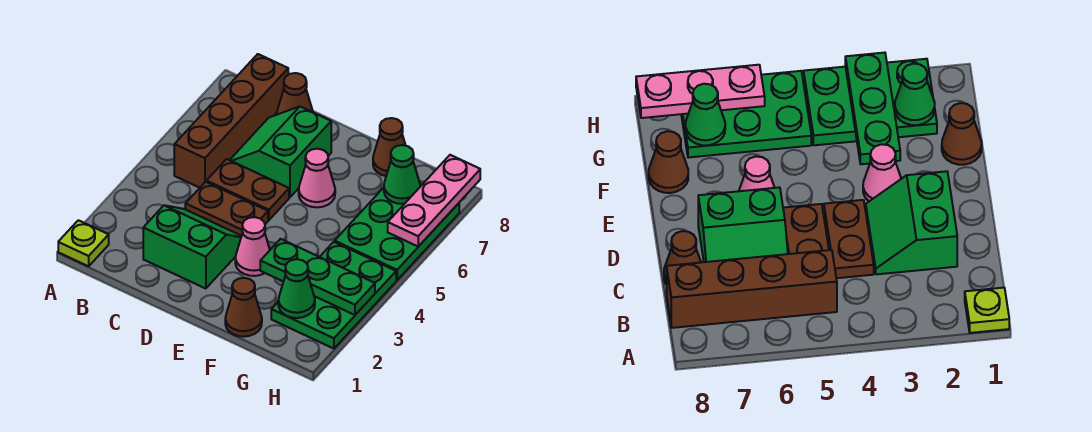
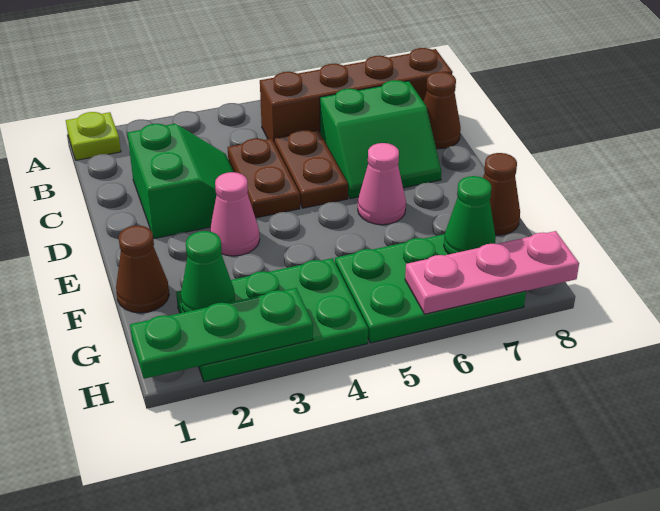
green 2x2 slope [230,107,331,197] -> green 2x2 slope turned to [320,80,441,199]
green 1x3 plate [260,239,375,315] -> green 1x3 plate turned to [130,288,313,379]

